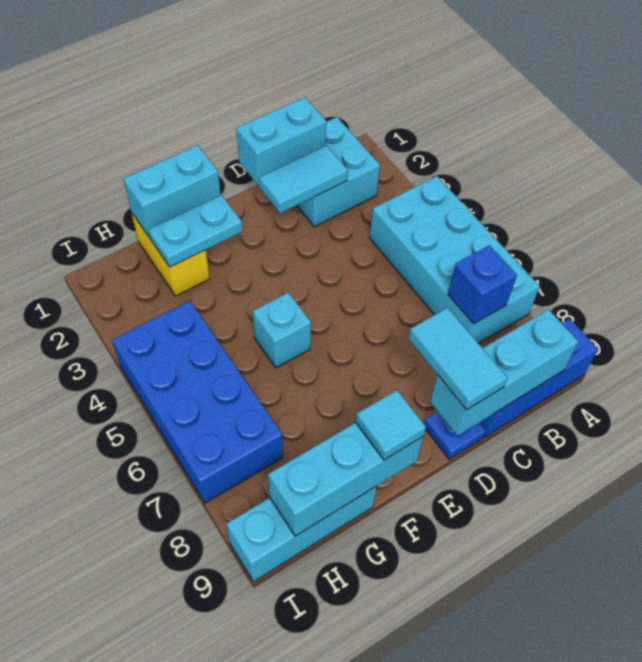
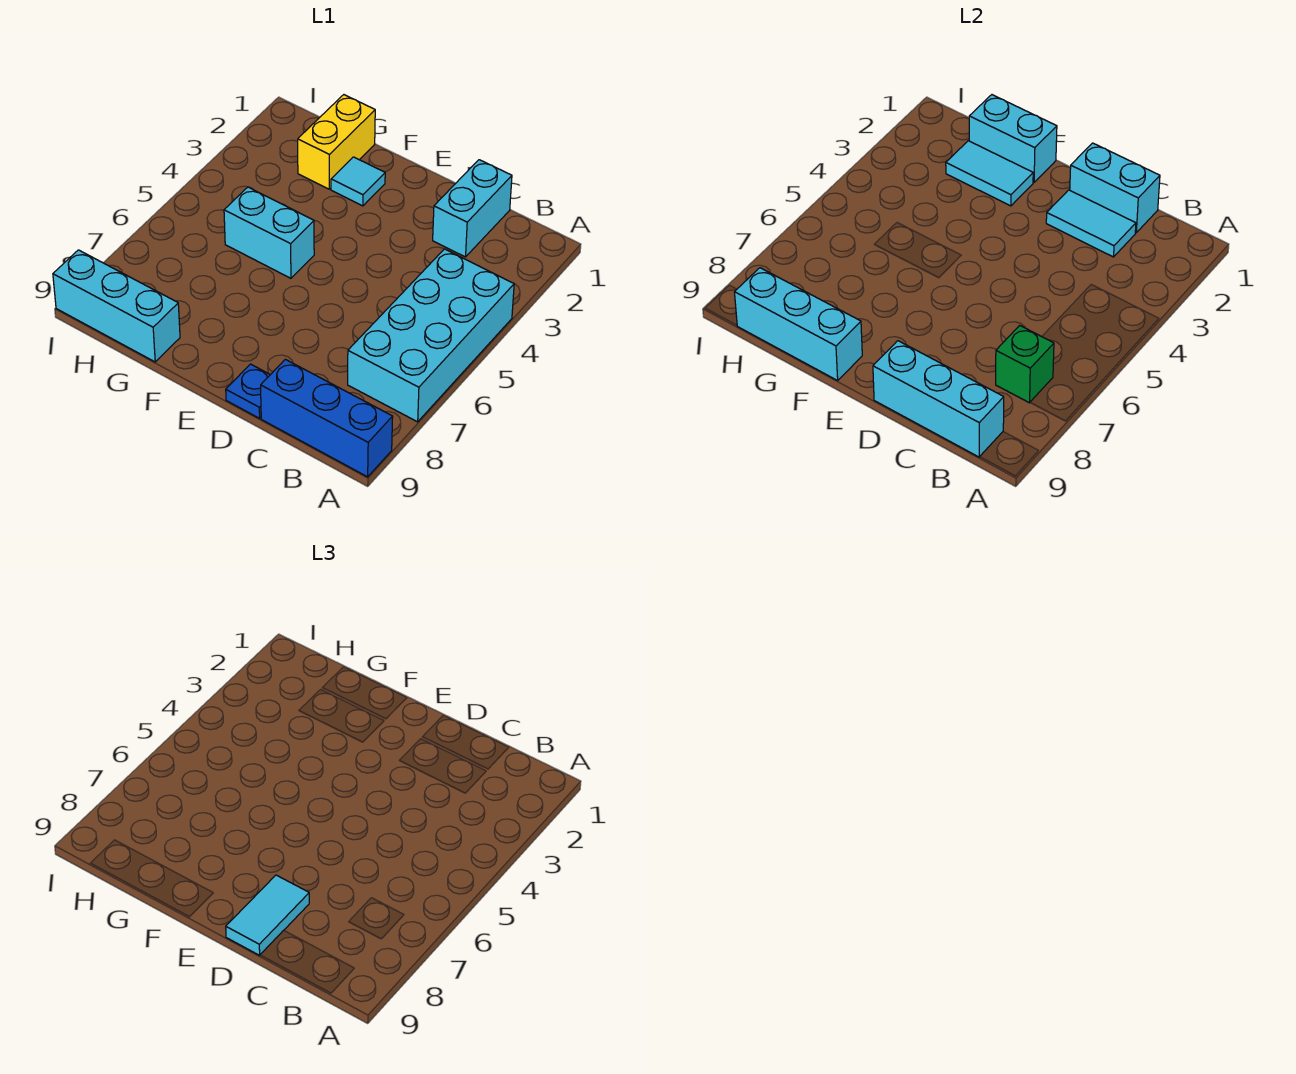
cyan 2x2 brick [297,117,380,227] -> cyan 1x2 brick [433,160,512,257]
blue 1x1 brick [448,245,517,324] -> green 1x1 brick [996,325,1054,403]
cyan 1x2 plate [149,195,243,267] -> cyan 1x2 tile [946,141,1033,206]
cyan 1x1 brick [253,292,311,368] -> cyan 1x2 brick [224,187,314,278]
cyan 1x1 tile [356,390,426,460] -> cyan 1x1 tile moved to [331,157,385,206]
blue 2x4 brick [112,301,283,503] -> none

